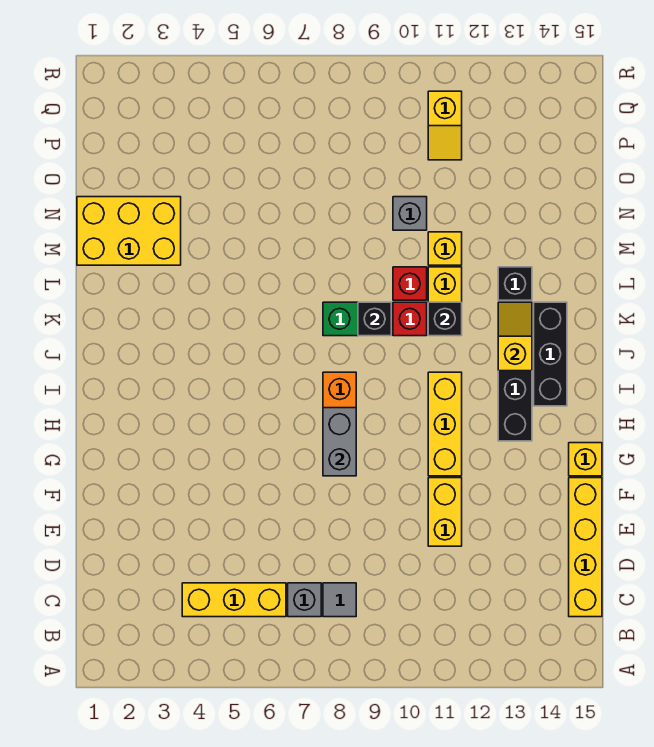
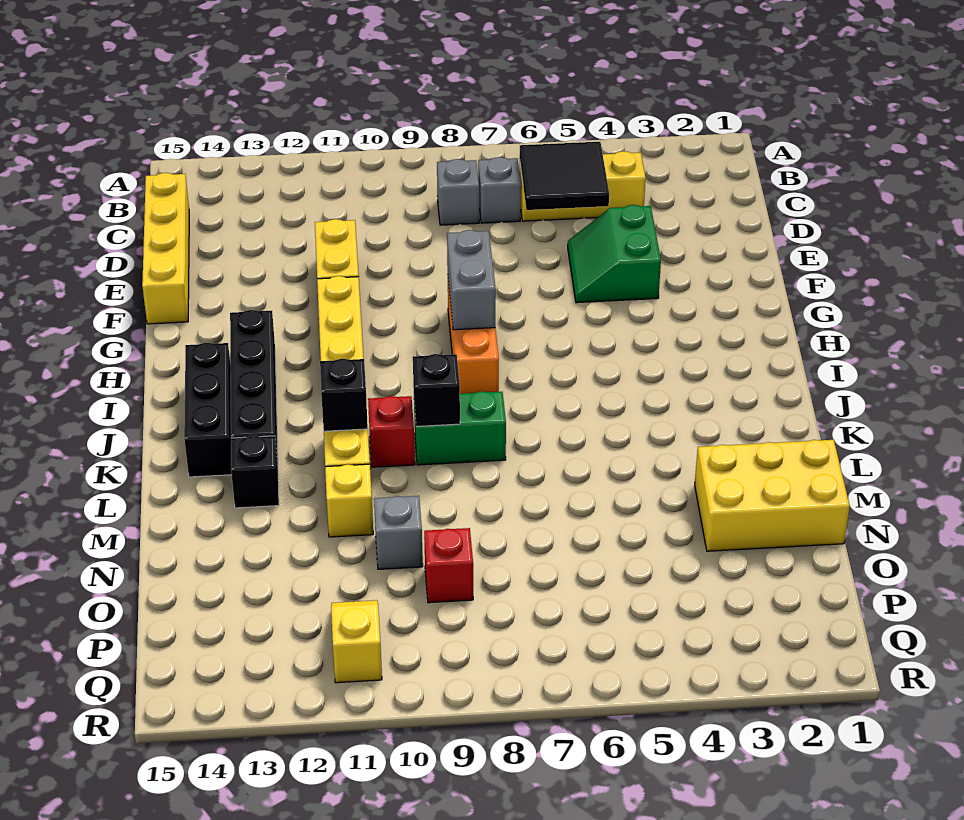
none -> black 2x2 tile [520,142,609,210]
grey 1x1 tile [323,583,356,617] -> grey 1x1 brick [437,159,479,225]
none -> green 2x2 slope [568,205,661,303]
yellow 1x1 brick [569,443,602,476] -> none
yellow 1x2 slope [498,302,532,371] -> none
red 1x1 brick [393,267,427,300] -> red 1x1 brick moved to [424,528,473,603]

